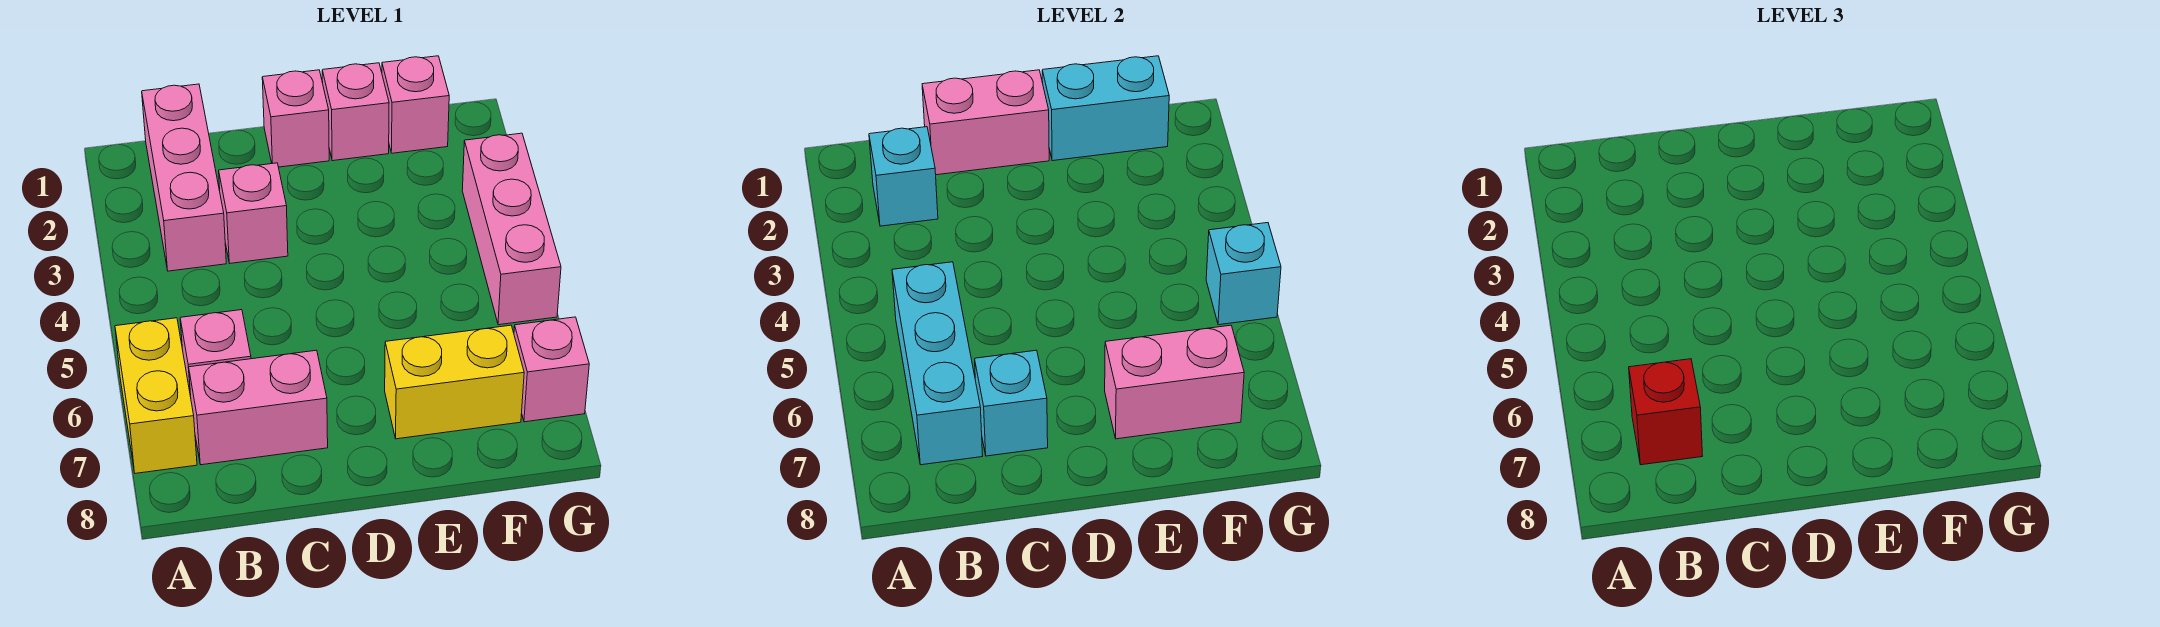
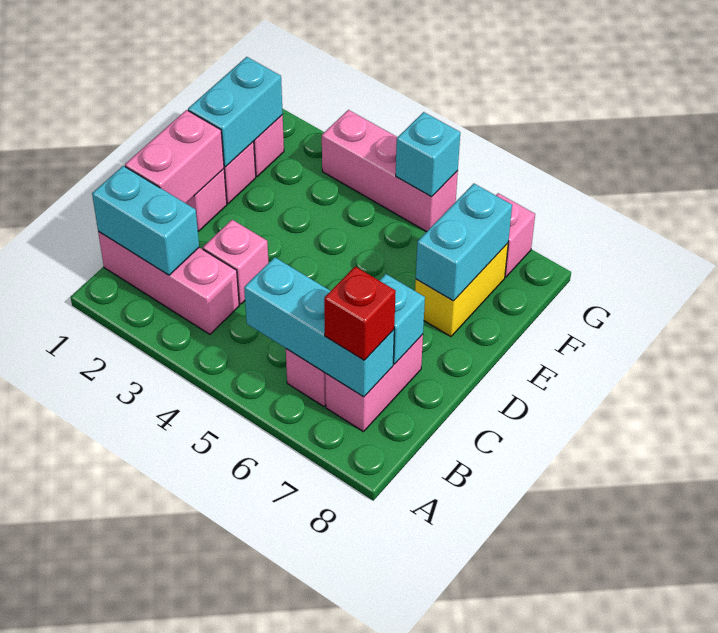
yellow 1x2 brick [115,318,197,473] -> none
cyan 1x1 brick [869,127,938,226] -> cyan 1x2 brick [92,166,199,275]
pink 1x2 brick [1105,325,1244,439] -> cyan 1x2 brick [416,184,512,301]

